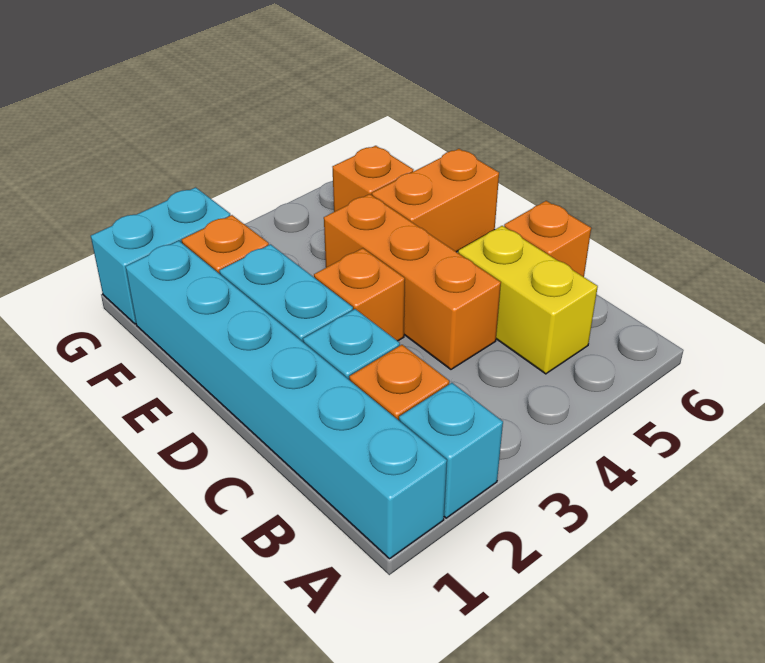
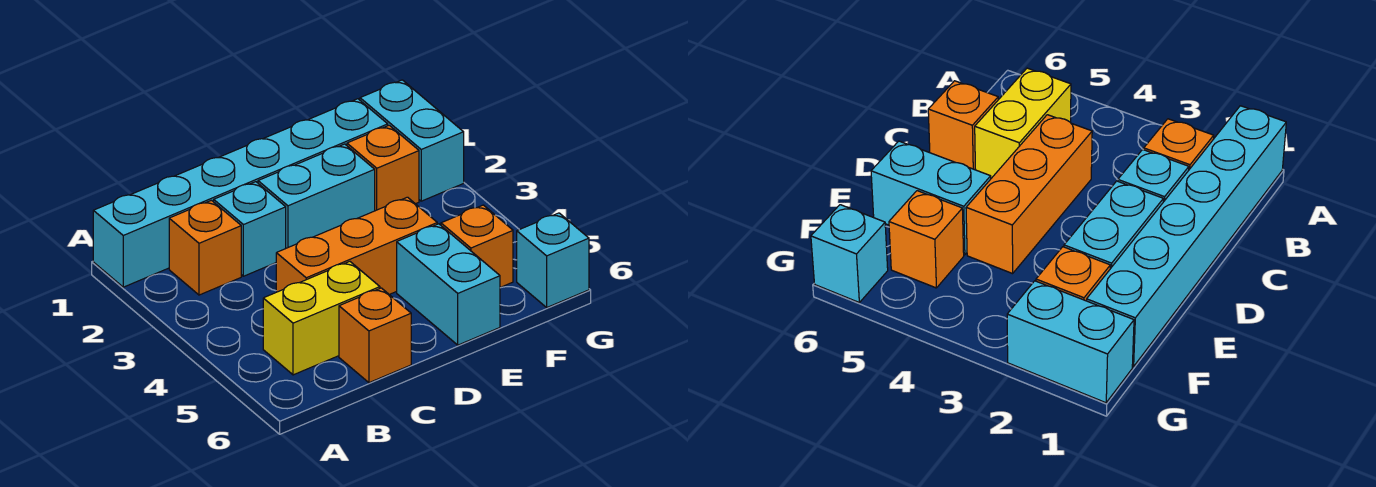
cyan 1x1 brick [399,383,503,518] -> cyan 1x1 brick moved to [517,213,589,307]
orange 1x1 brick [314,248,405,341] -> none
orange 1x2 brick [372,149,499,252] -> cyan 1x2 brick [397,224,500,345]

